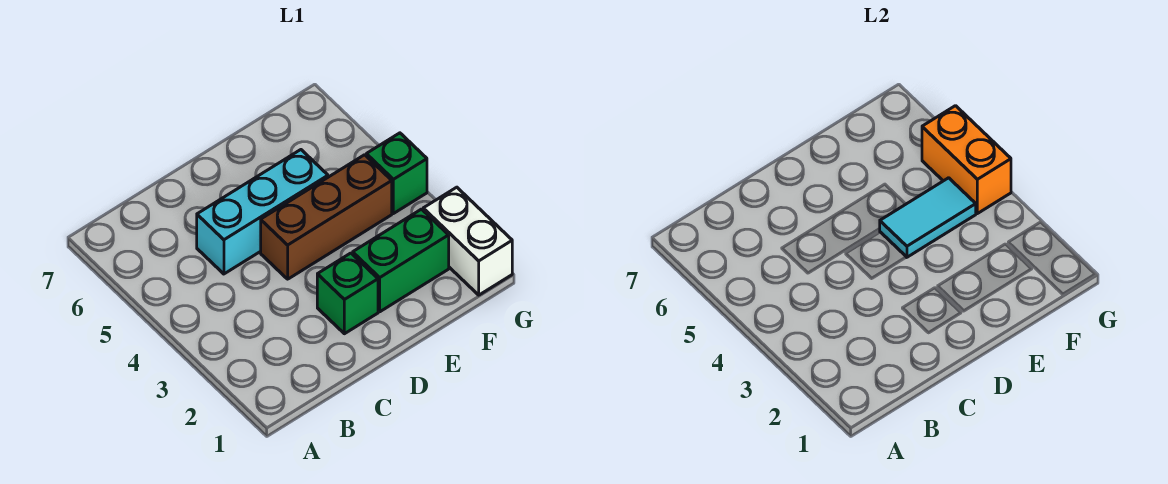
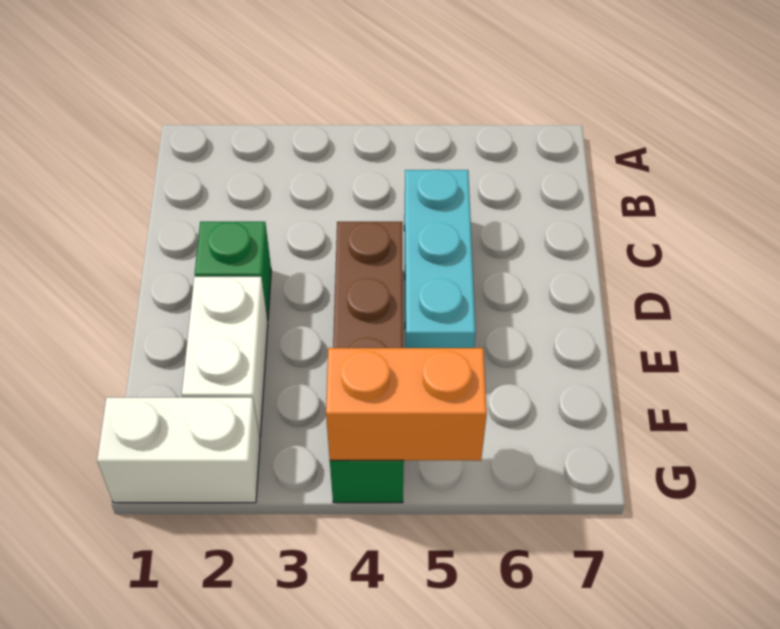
green 1x2 brick [353,209,449,312] -> white 1x2 brick [182,277,268,438]
cyan 1x2 tile [880,178,976,257] -> none

